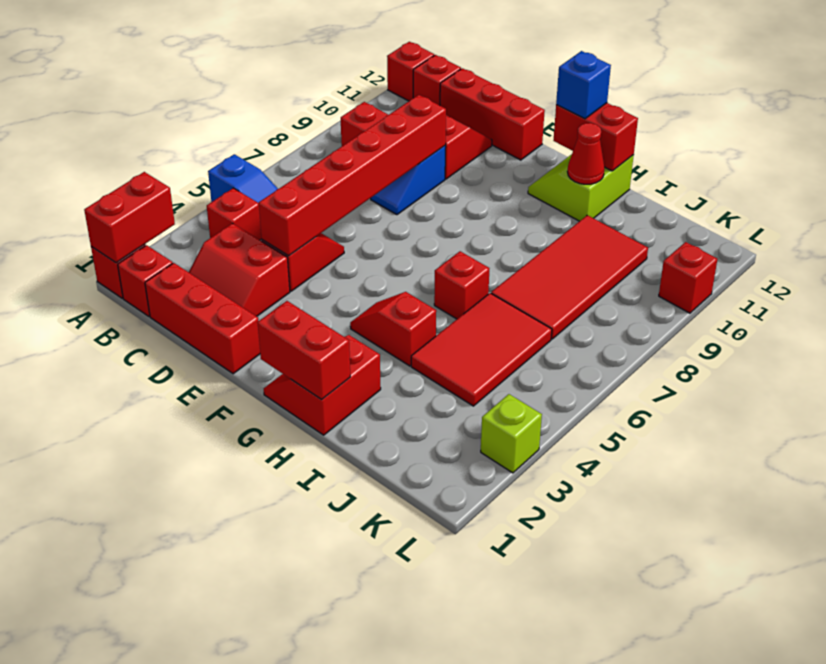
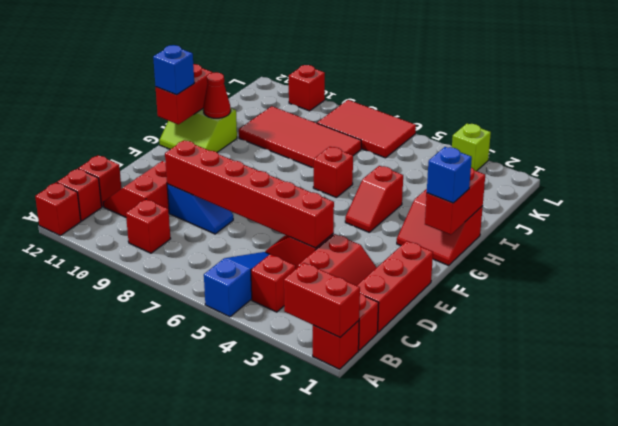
red 1x3 brick [440,68,545,160] -> red 1x1 brick [78,155,121,207]
none -> blue 1x1 brick [426,147,472,203]
red 2x3 tile [411,293,552,406] -> red 2x3 tile moved to [317,100,416,158]

